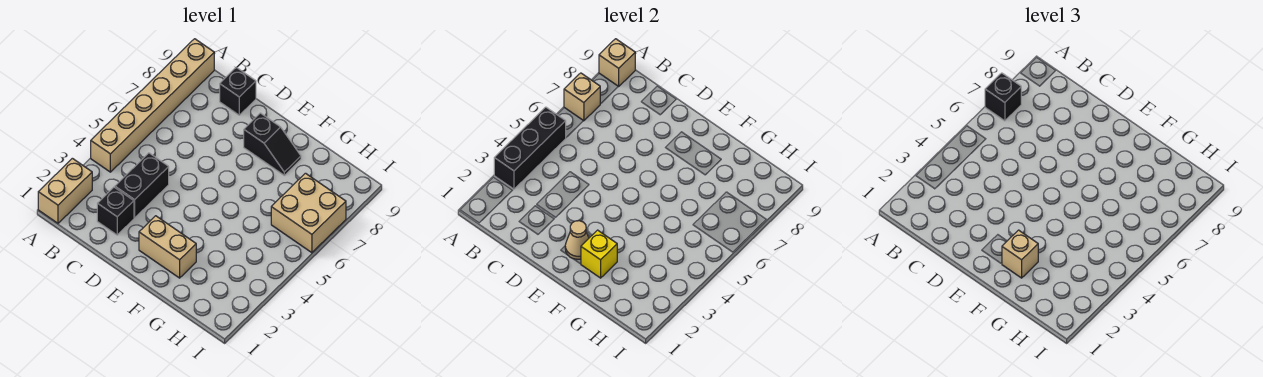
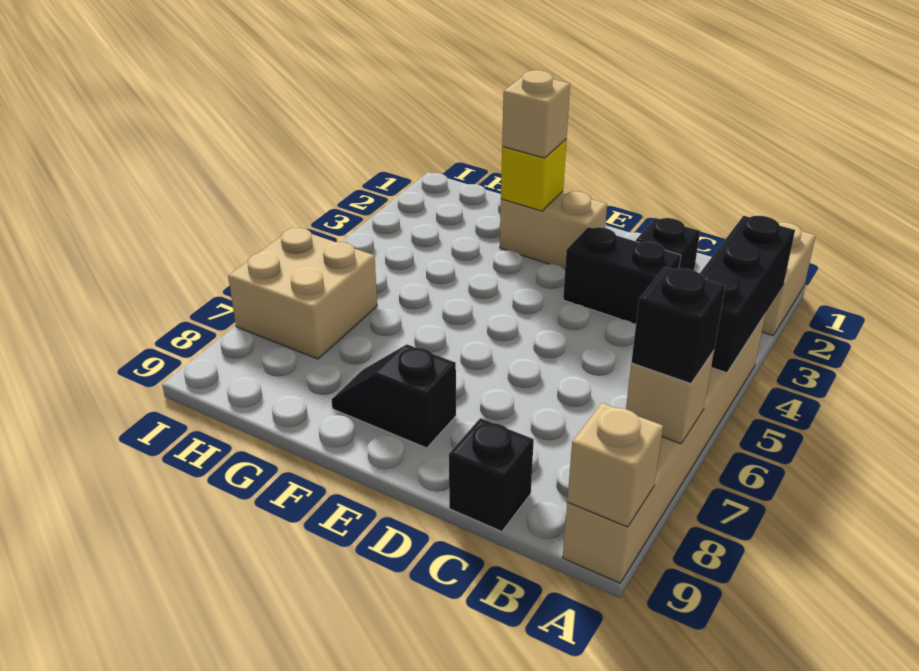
black 1x2 brick [115,153,169,218] -> black 1x2 brick turned to [563,227,681,324]
tan 1x1 cone [565,221,589,259] -> none

